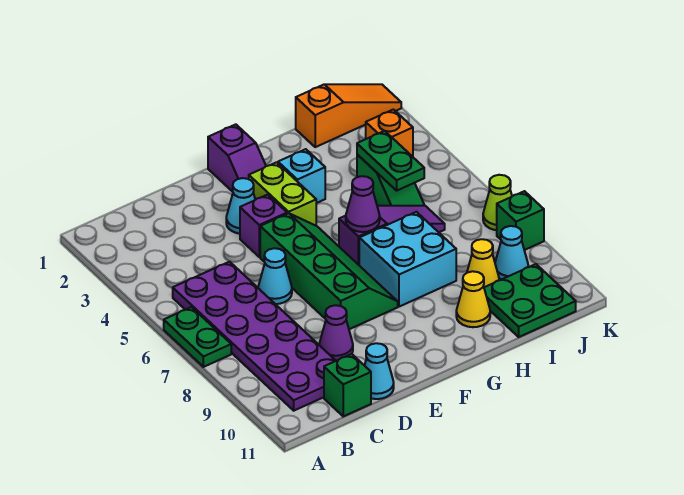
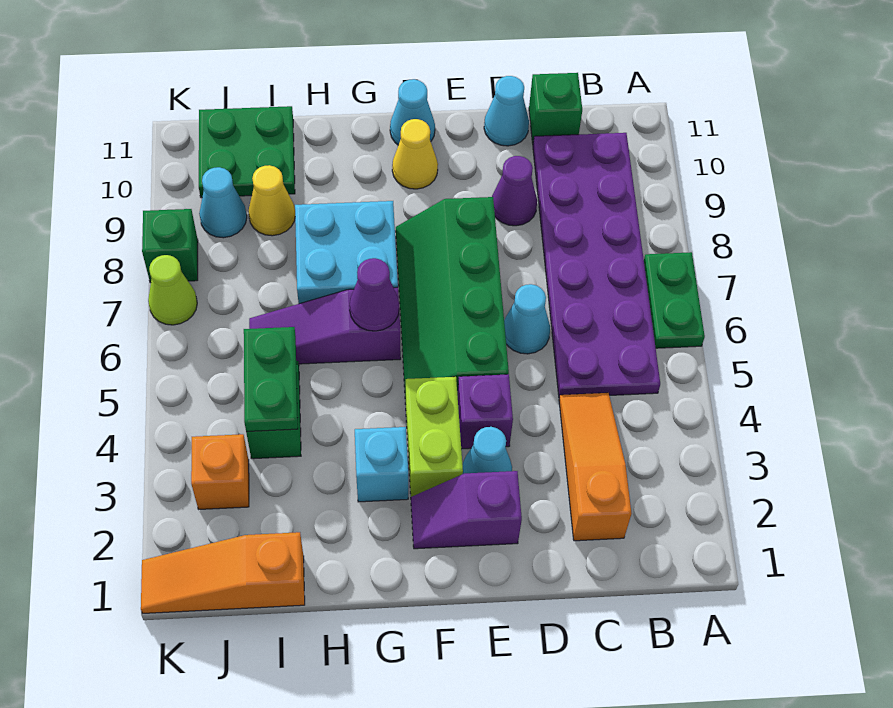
none -> orange 1x3 slope [559,393,631,541]
purple 1x2 slope [208,124,266,192] -> purple 1x2 slope turned to [411,471,522,549]
none -> cyan 1x1 cone [390,79,435,145]
yellow 1x1 cone [456,271,490,327] -> yellow 1x1 cone moved to [392,119,438,189]

